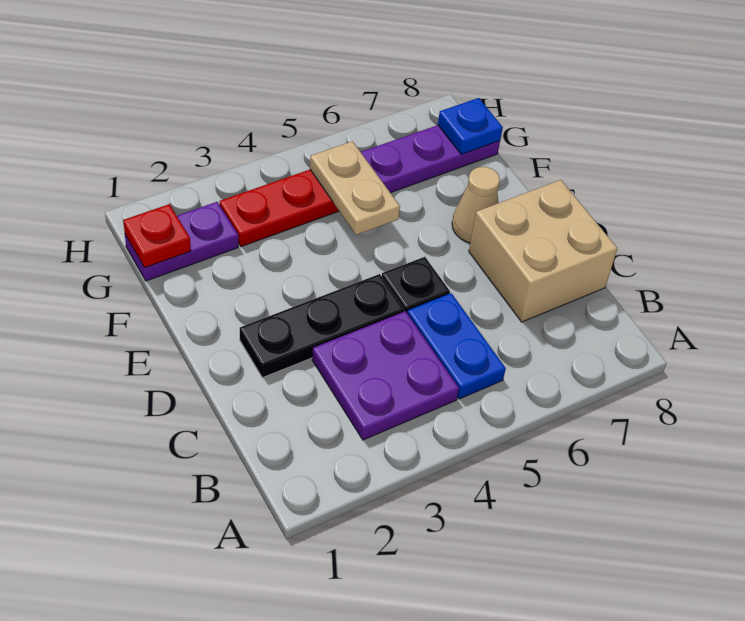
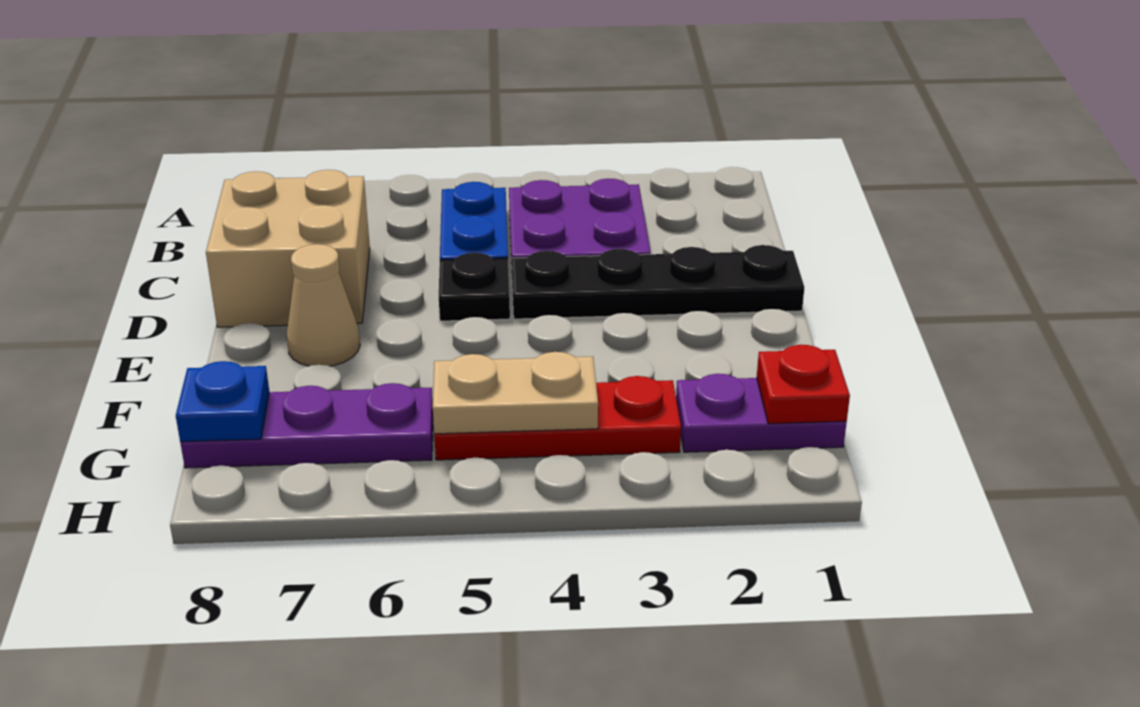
black 1x3 plate [240,274,404,378] -> black 1x4 plate [512,245,804,319]
tan 1x2 plate [310,141,400,235] -> tan 1x2 plate turned to [433,352,598,434]

